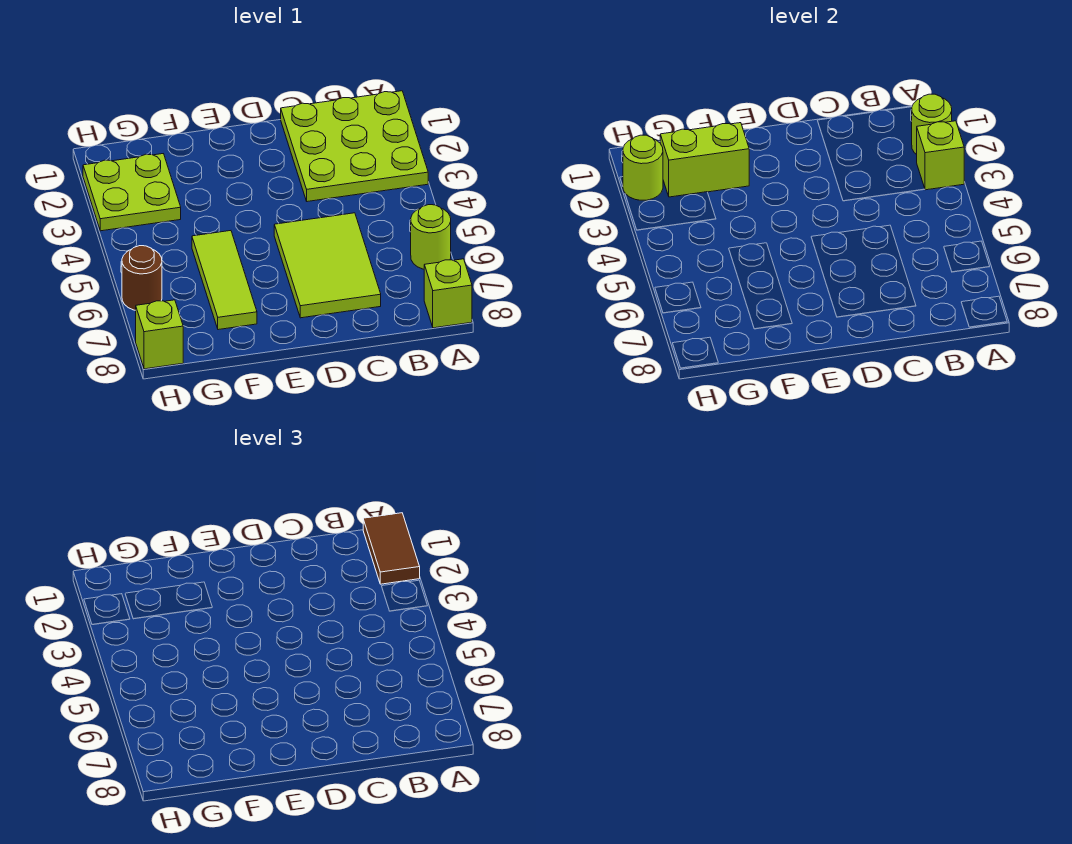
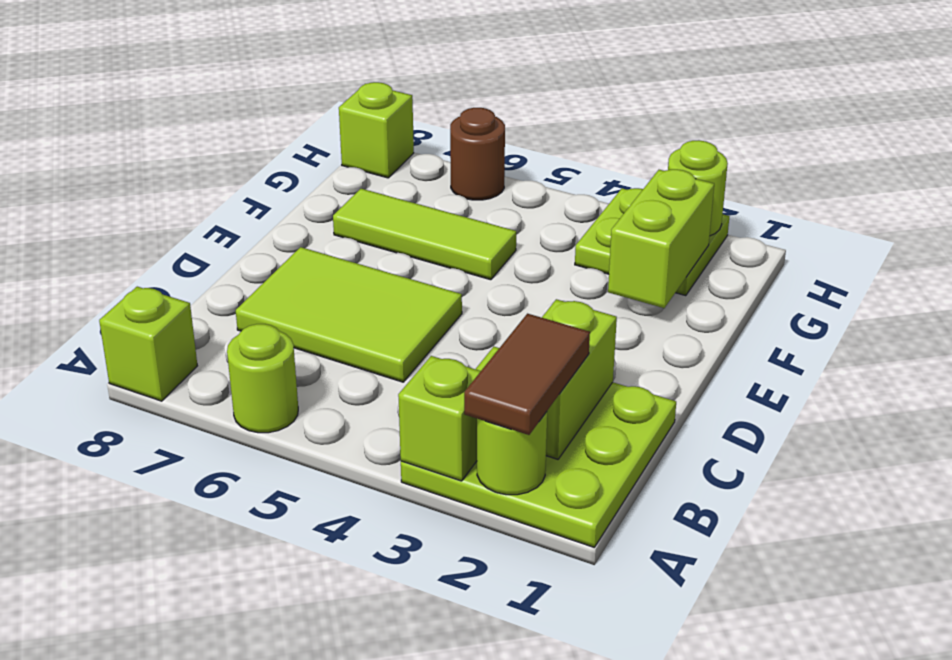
brown 1x2 tile [363,513,420,584] -> brown 1x2 tile turned to [464,314,590,435]
none -> lime 1x2 brick [542,299,617,459]

